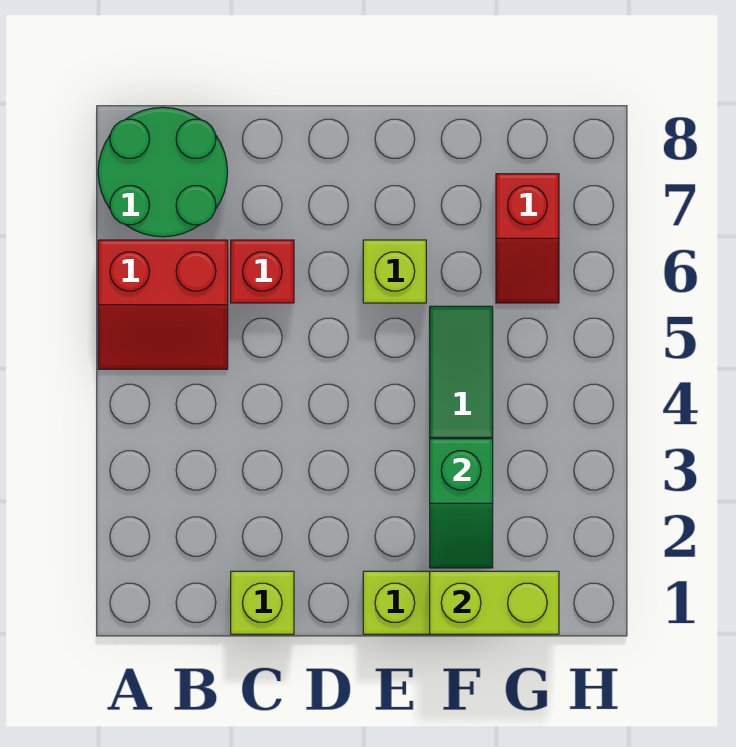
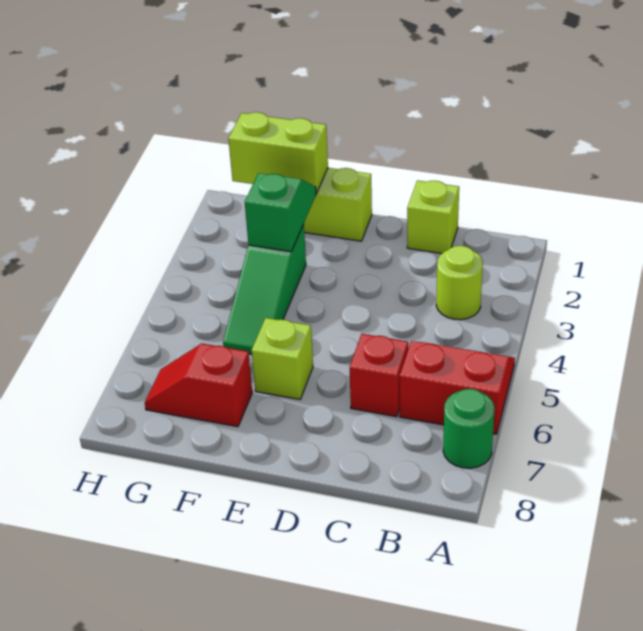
green 2x2 round brick [98,107,228,237] -> green 1x1 round brick [443,389,495,468]
none -> lime 1x1 round brick [436,246,483,320]
red 1x2 slope [496,174,559,303] -> red 1x2 slope turned to [145,344,252,427]

